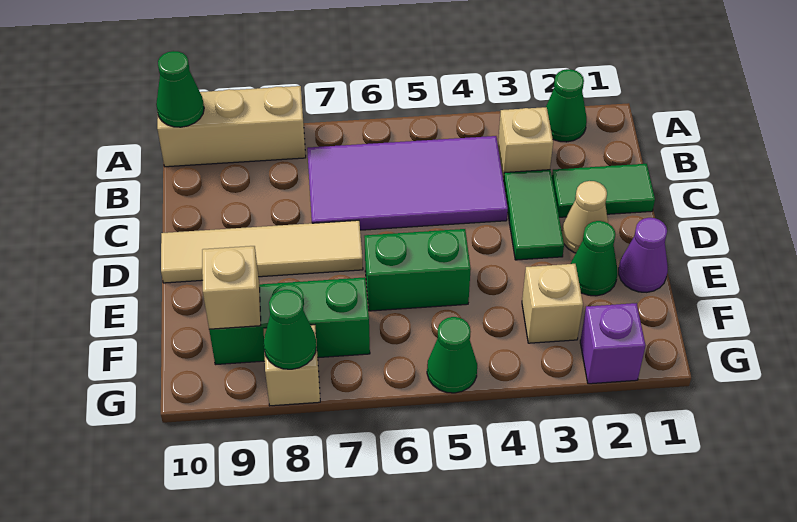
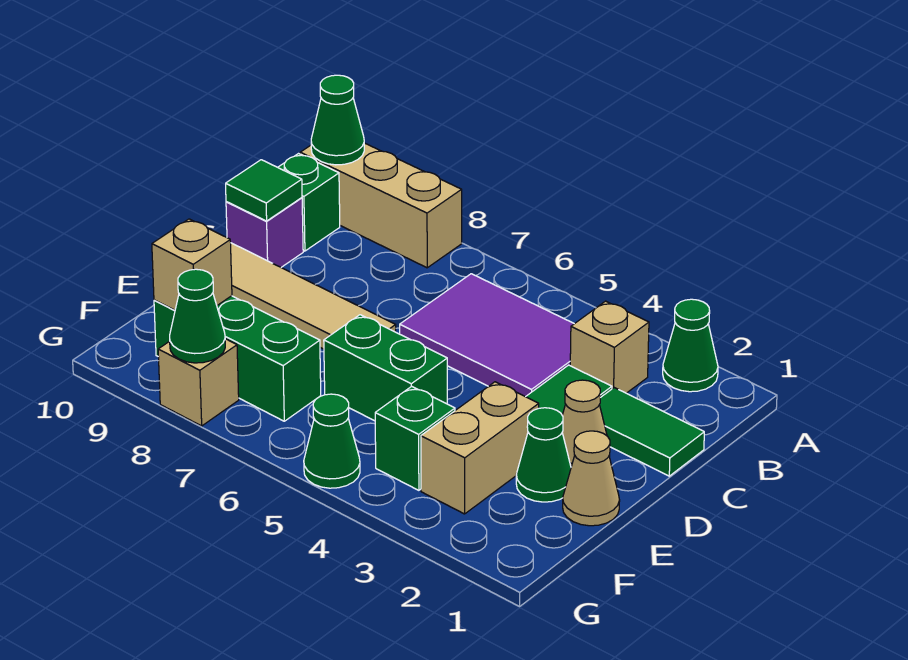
purple 2x4 tile [307,136,508,230] -> purple 2x3 tile [400,274,574,397]
none -> green 1x1 brick [278,154,340,251]
none -> green 1x1 tile [226,160,302,221]
purple 1x1 cone [619,218,668,292] -> tan 1x1 cone [563,431,620,526]
tan 1x1 brick [522,264,583,343] -> tan 1x2 brick [421,382,539,514]
none -> green 1x1 brick [375,386,455,490]
purple 1x1 brick [580,303,645,384] -> purple 1x1 brick moved to [226,198,303,267]

